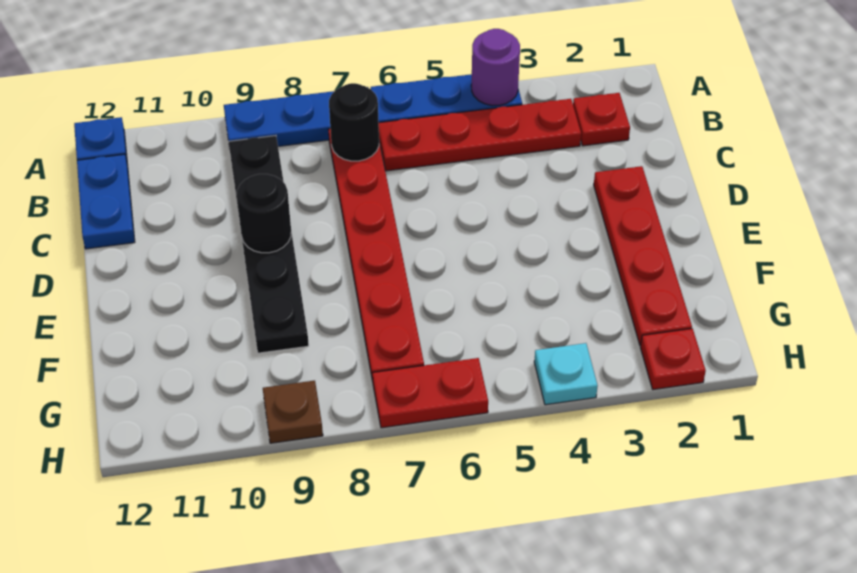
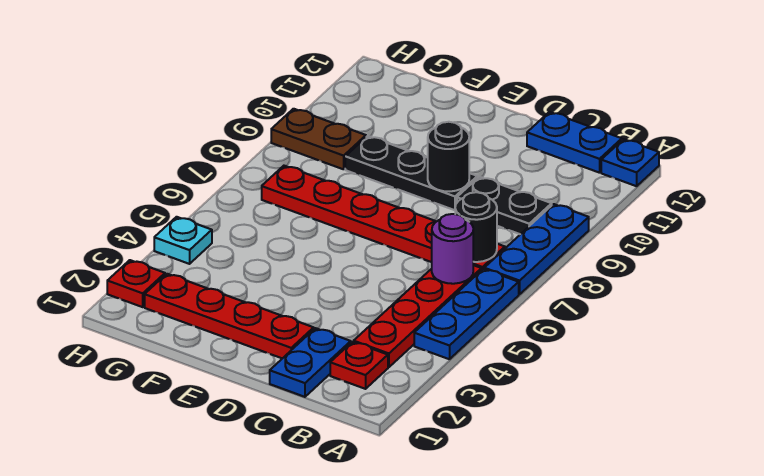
purple 1x1 round brick [471,29,520,106] -> purple 1x1 round brick moved to [432,214,473,284]
none -> blue 1x2 plate [270,328,351,397]
red 1x2 plate [373,358,488,428] -> none
brown 1x1 plate [263,381,323,443] -> brown 1x2 plate [271,109,366,169]

